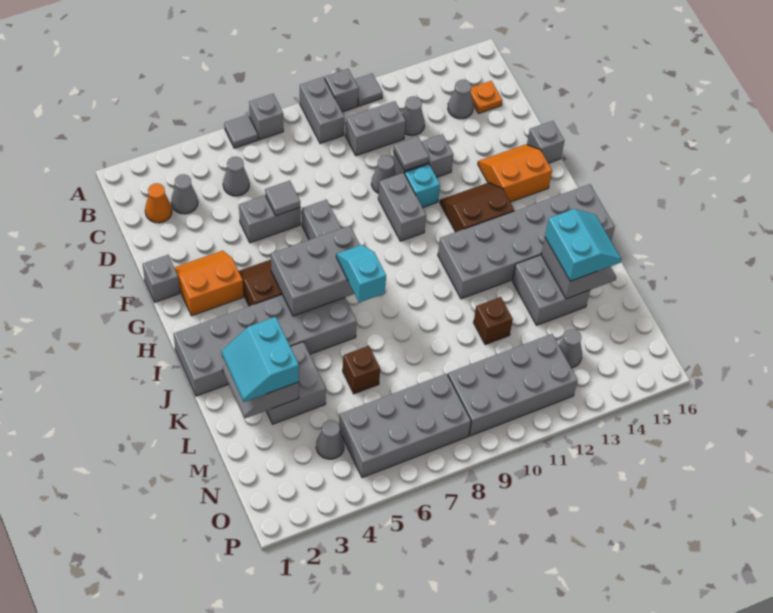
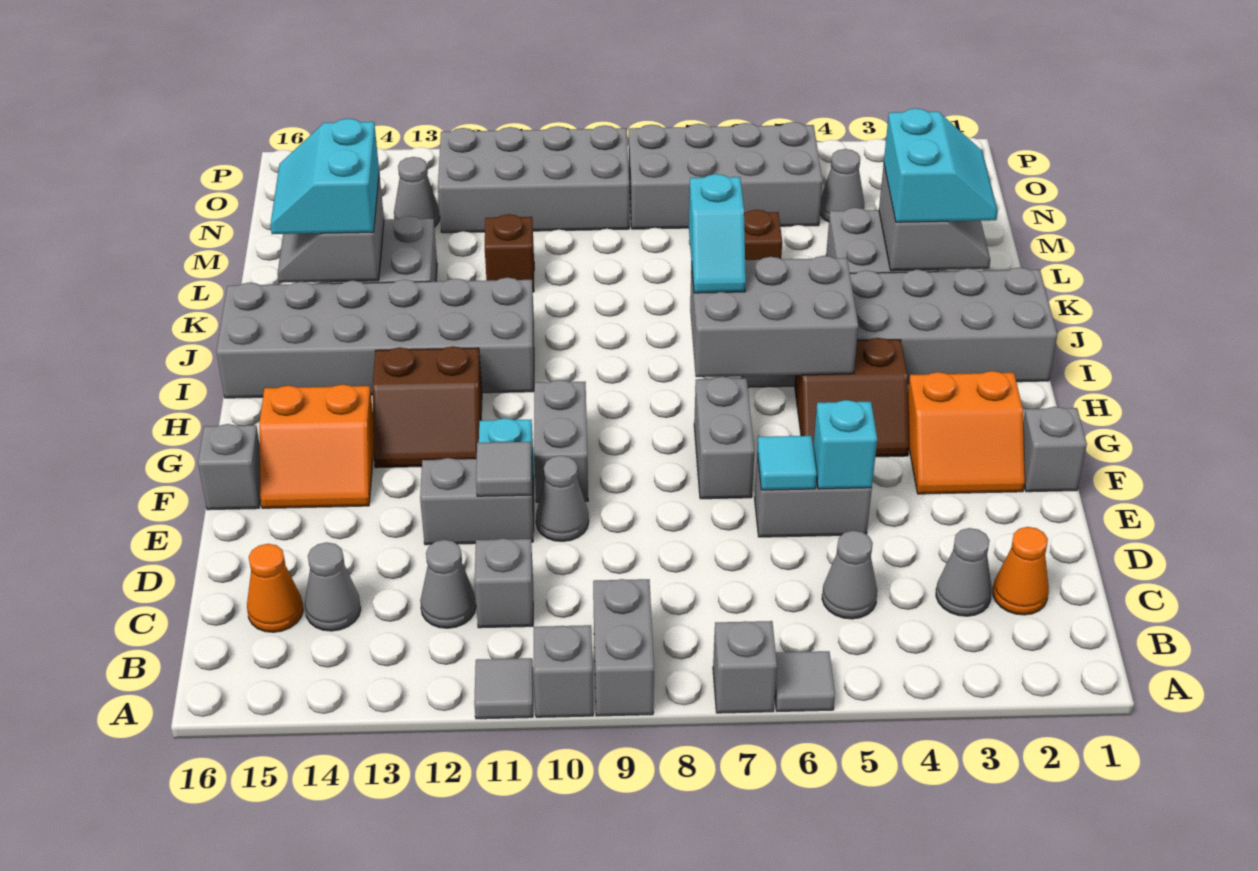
grey 1x2 brick [345,101,406,156] -> grey 1x1 brick [475,539,533,628]
orange 1x1 plate [471,81,502,113] -> orange 1x1 cone [247,544,303,632]
none -> cyan 1x1 brick [813,400,877,489]
grey 1x1 tile [265,181,300,216] -> cyan 1x1 tile [757,436,817,490]

